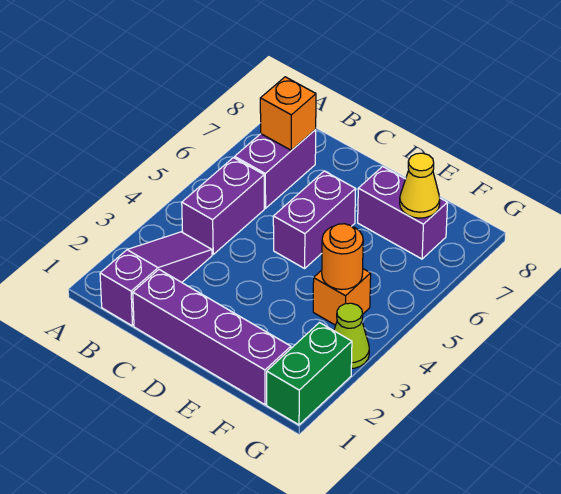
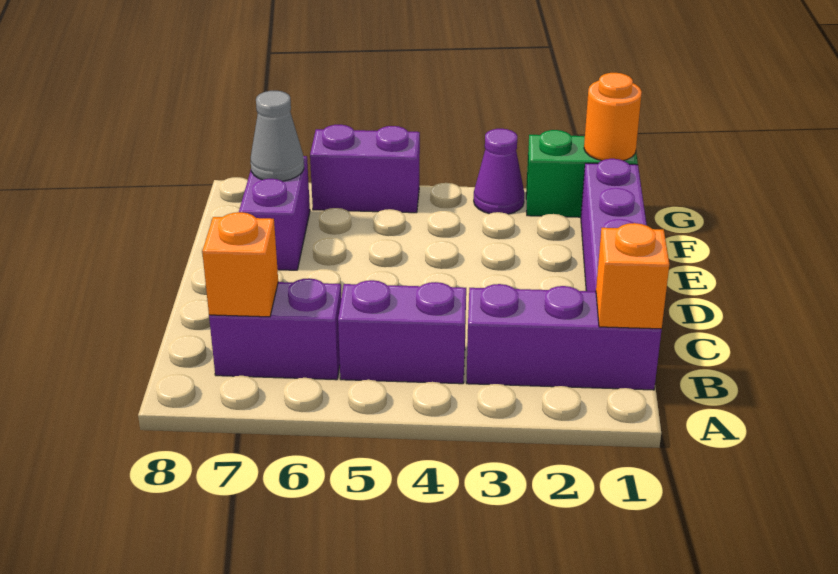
purple 1x3 slope [100,232,212,326] -> purple 1x3 brick [467,284,662,390]
purple 1x2 brick [273,171,356,268] -> purple 1x2 brick moved to [310,125,420,213]
orange 1x1 brick [313,269,371,325] -> orange 1x1 brick moved to [596,223,669,329]
orange 1x1 round brick [322,224,363,289] -> orange 1x1 round brick moved to [584,73,642,161]
yellow 1x1 cone [400,153,440,218] -> grey 1x1 cone [251,91,304,181]
lime 1x1 cone [334,303,369,369] -> purple 1x1 cone [474,129,524,214]

